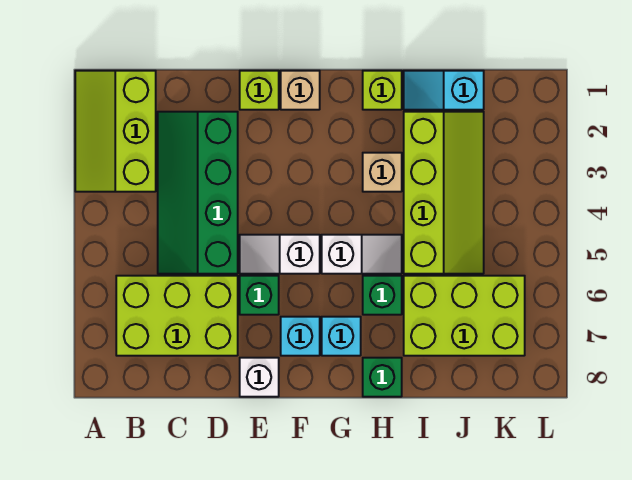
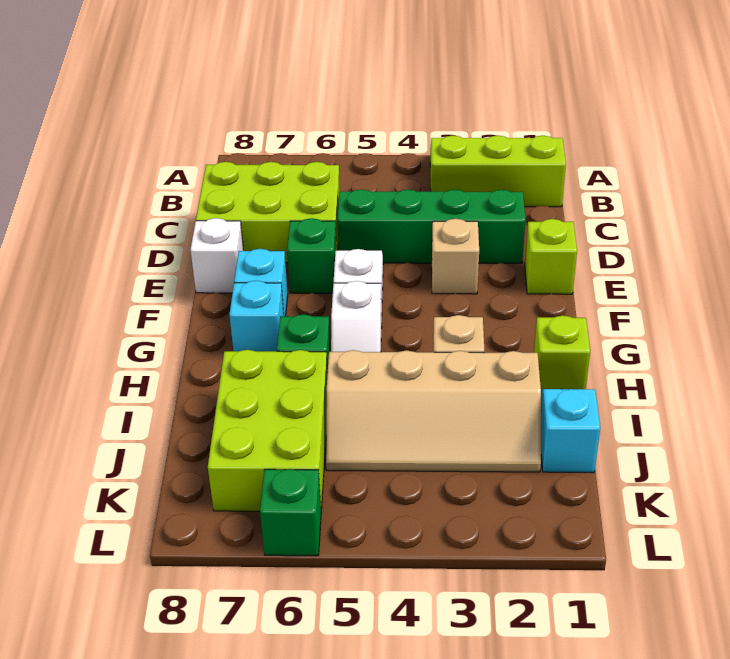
lime 2x3 brick [116,276,238,356] -> lime 2x3 brick turned to [196,162,340,263]
tan 1x1 brick [281,71,320,110] -> tan 1x1 brick moved to [432,219,479,294]
green 1x1 brick [363,358,402,397] -> green 1x1 brick moved to [260,469,321,556]
lime 2x4 slope [404,112,484,274] -> tan 2x4 slope [326,350,541,472]

